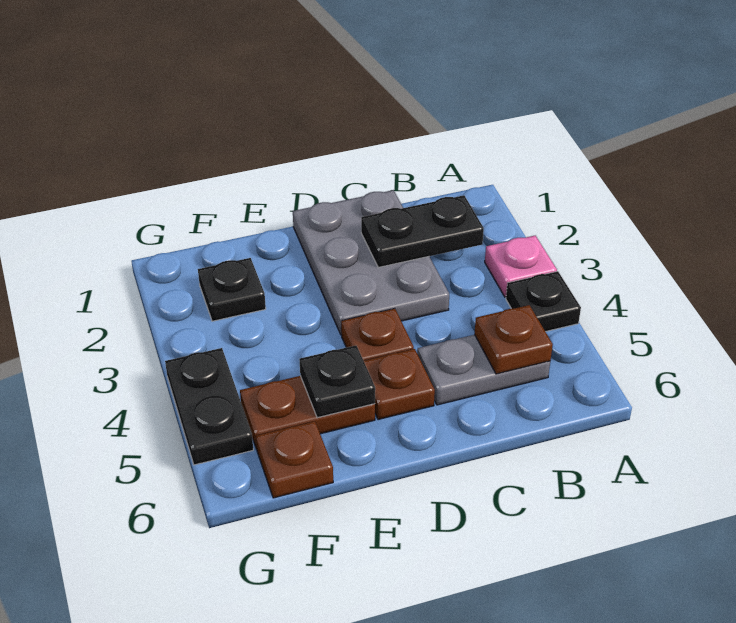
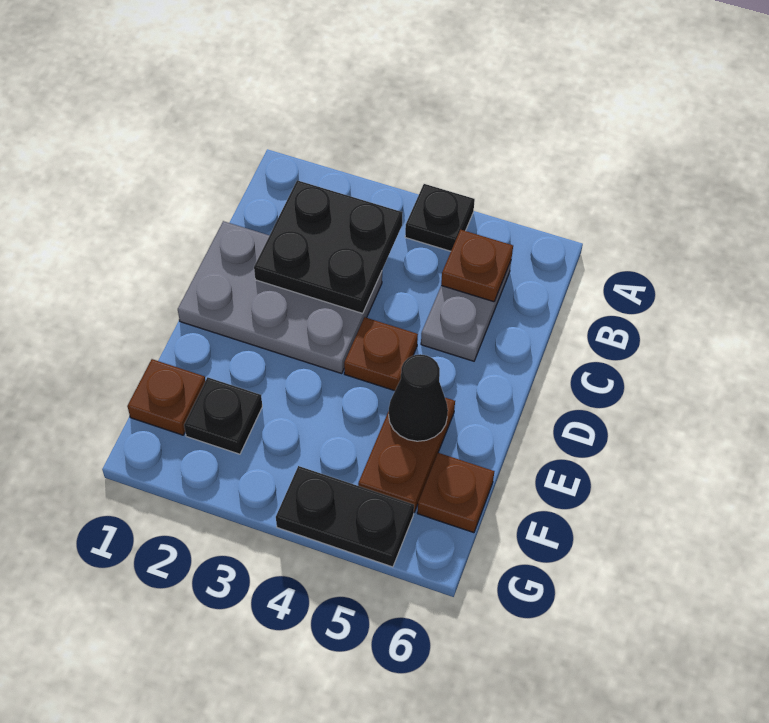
pink 1x1 plate [485,236,557,297] -> none
black 1x2 plate [361,195,484,267] -> black 2x2 plate [254,180,403,313]
brown 1x1 plate [364,349,435,420] -> brown 1x1 plate moved to [127,359,205,435]
black 1x1 plate [299,346,375,418] -> black 1x1 cone [389,354,448,441]

